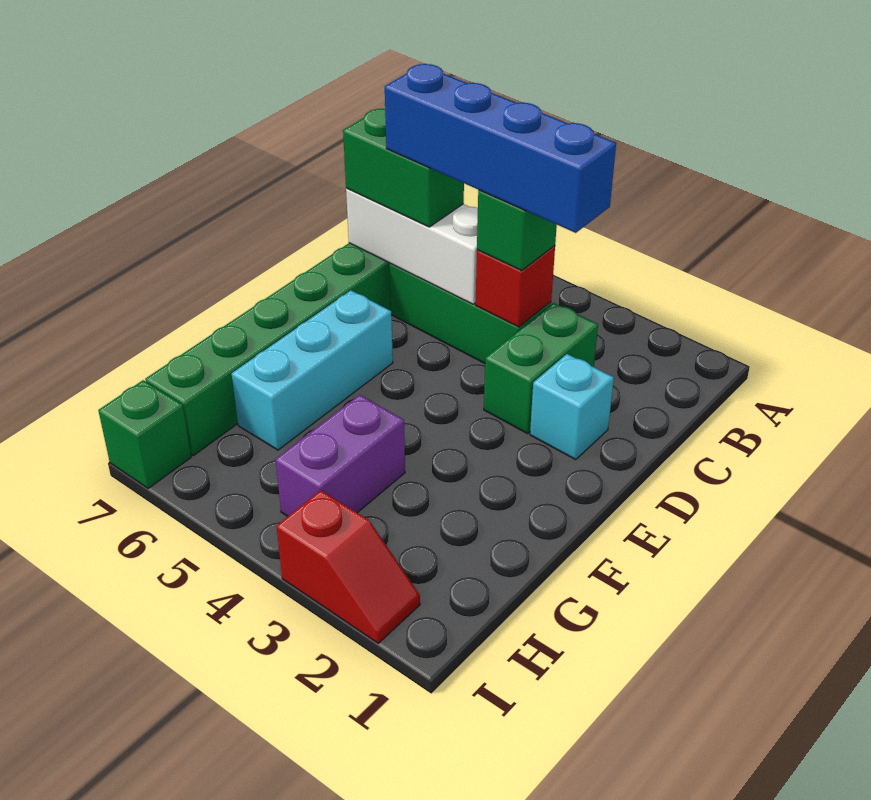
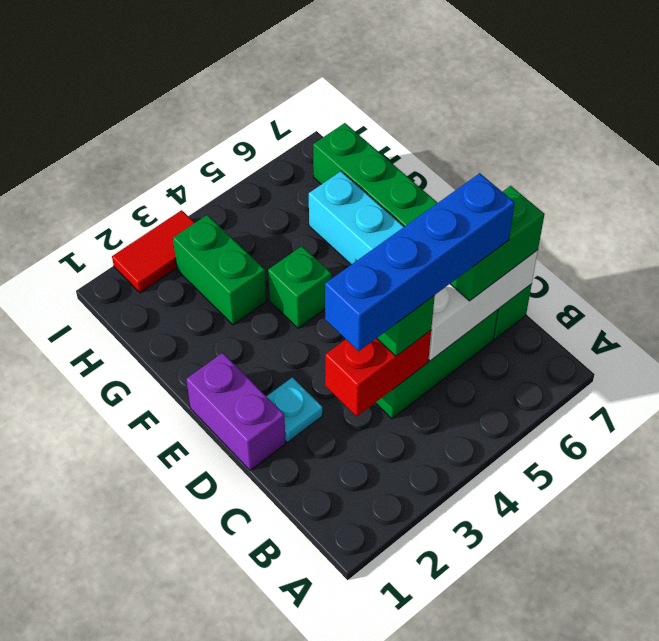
green 1x2 brick [484,303,598,434] -> green 1x2 brick moved to [173,215,267,325]
red 1x1 brick [476,246,555,327] -> red 1x2 brick [325,331,431,416]
cyan 1x1 brick [530,354,614,460] -> cyan 1x1 plate [266,377,322,442]
purple 1x2 brick [275,395,405,516] -> purple 1x2 brick moved to [186,353,286,470]
red 1x2 slope [276,490,420,643] -> red 1x2 tile [112,210,195,293]
green 1x1 brick [98,380,191,489] -> green 1x1 brick moved to [268,246,331,328]

